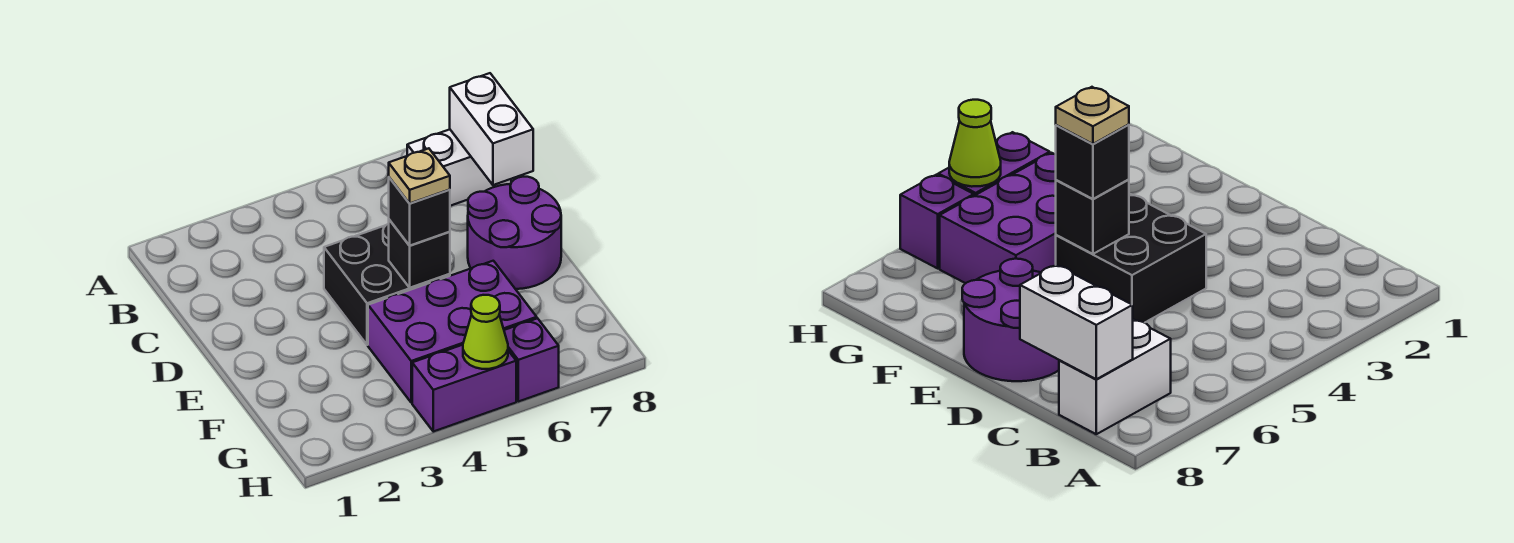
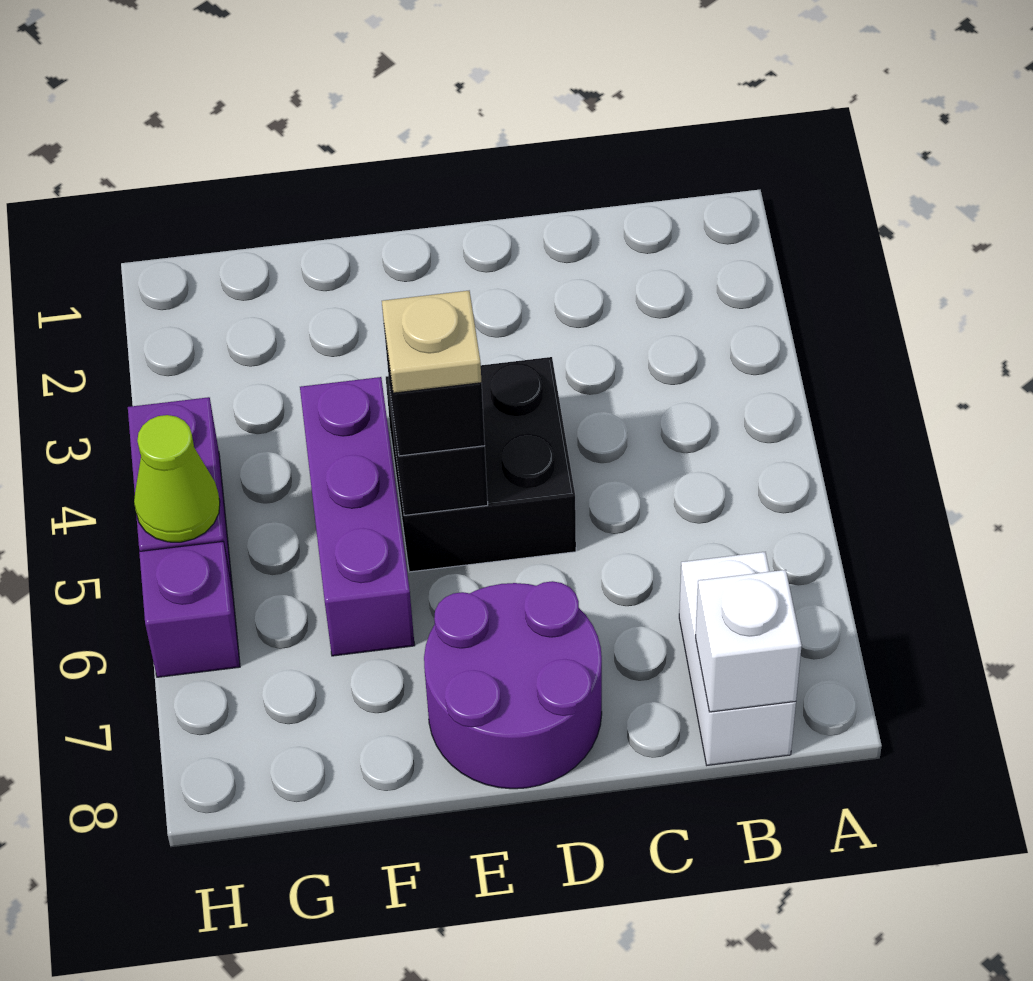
white 1x2 brick [450,73,533,185] -> white 1x1 brick [696,570,802,712]
purple 2x3 brick [368,261,537,403] -> purple 1x3 brick [300,377,415,656]

